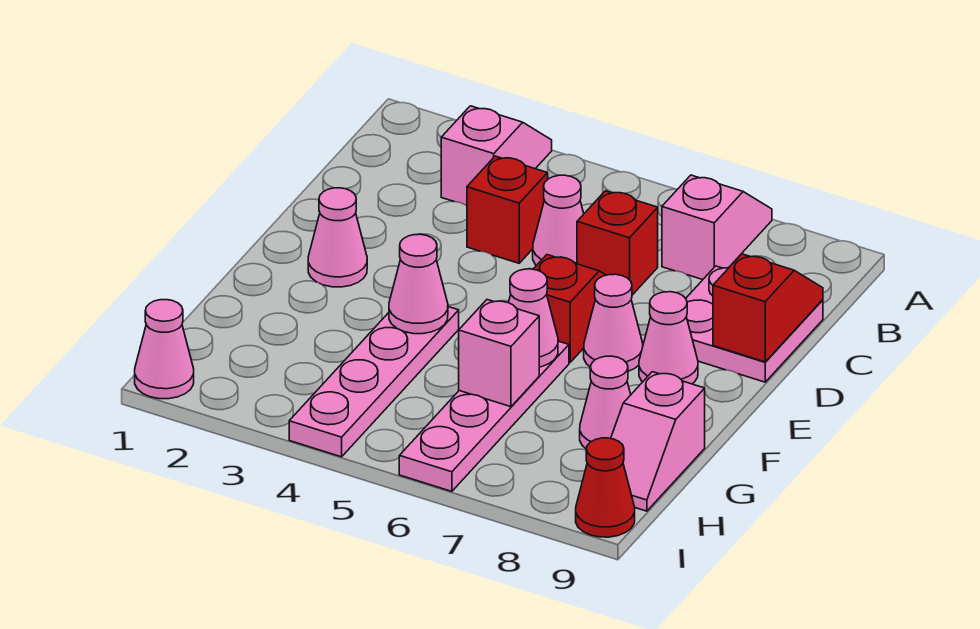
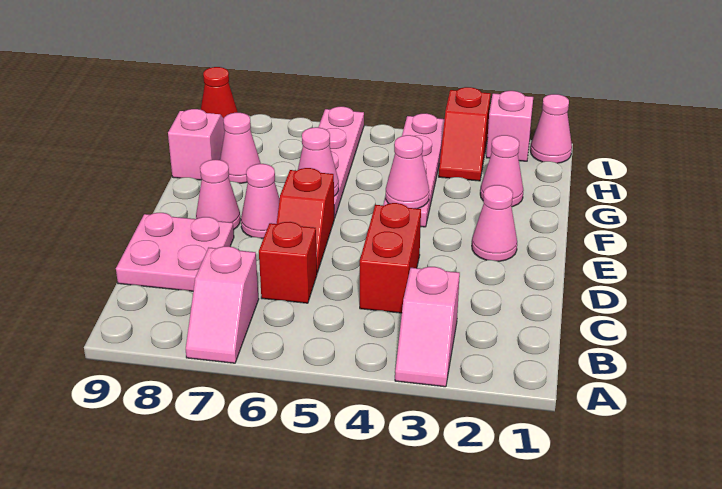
red 1x1 brick [467,156,548,263] -> red 1x2 brick [360,203,421,313]
pink 1x1 cone [533,175,584,266] -> pink 1x1 cone moved to [480,135,524,207]
red 1x2 slope [713,254,823,362] -> red 1x2 slope moved to [439,87,491,181]
pink 1x1 brick [459,300,539,407] -> pink 1x1 brick moved to [486,91,533,161]

